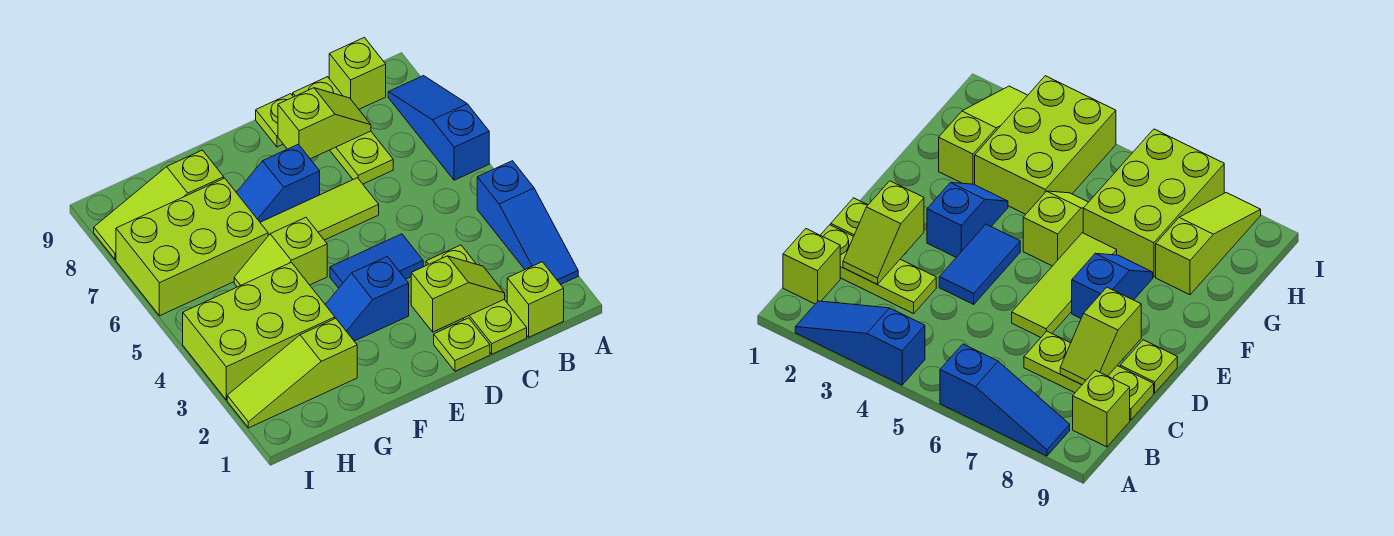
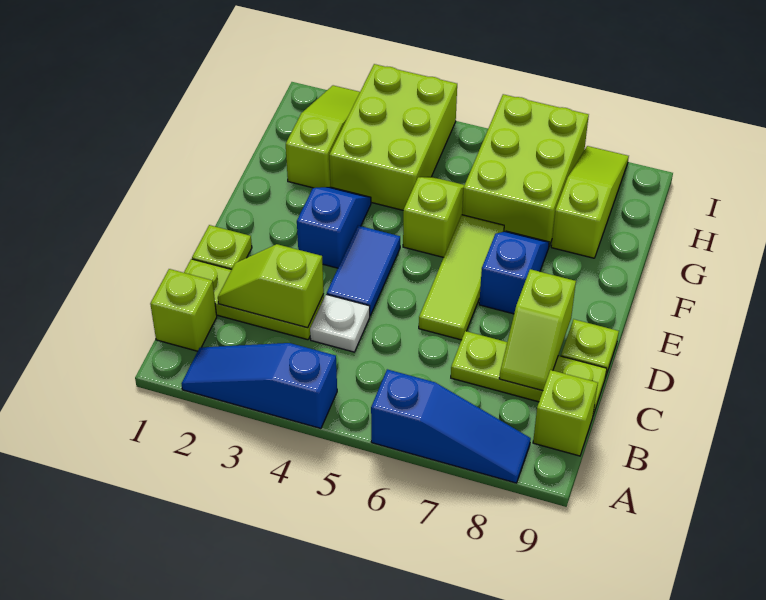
lime 1x2 slope [411,256,505,332] -> lime 1x2 slope turned to [218,244,324,328]
none -> white 1x1 plate [310,294,370,352]

